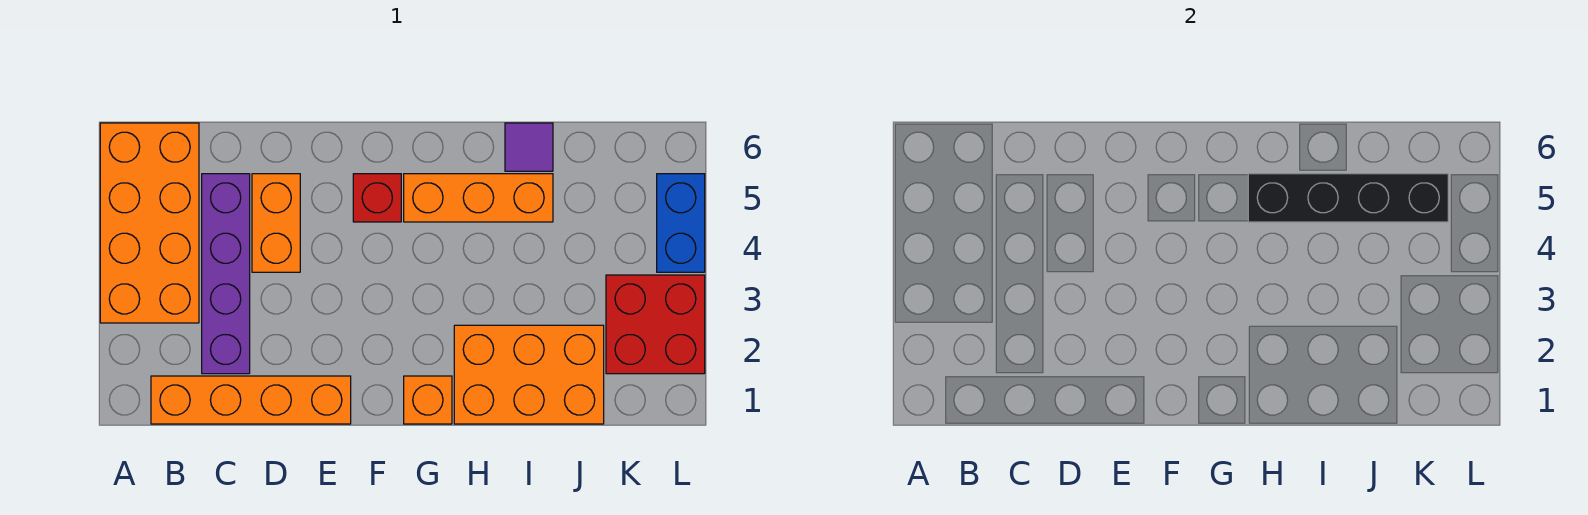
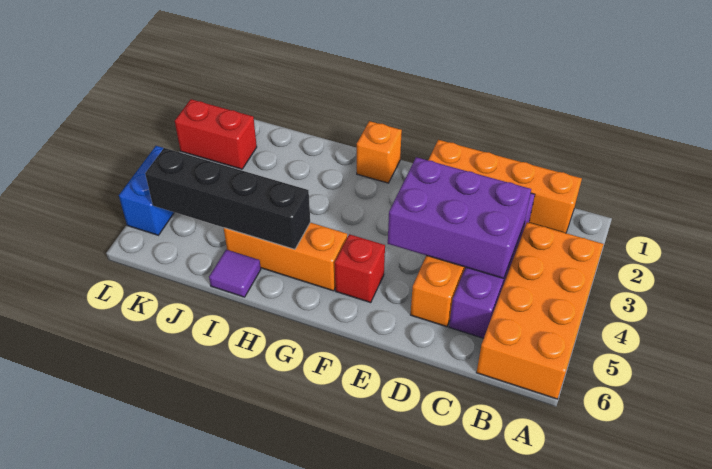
none -> purple 2x3 brick [388,157,531,279]
orange 2x3 brick [454,325,604,424] -> none
red 2x2 brick [606,275,705,374] -> red 1x2 brick [175,99,257,169]

